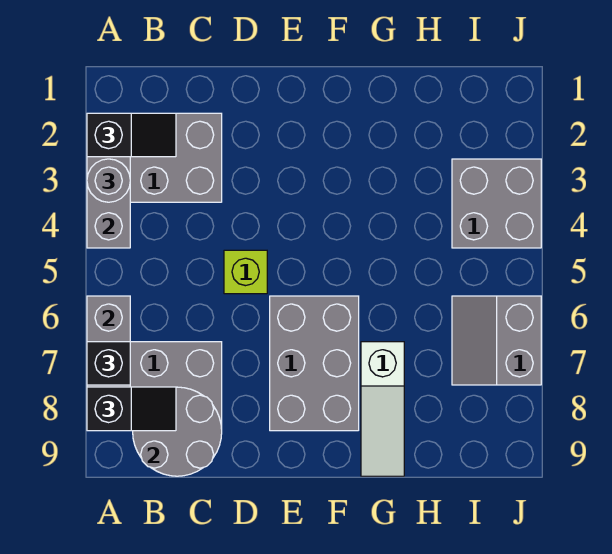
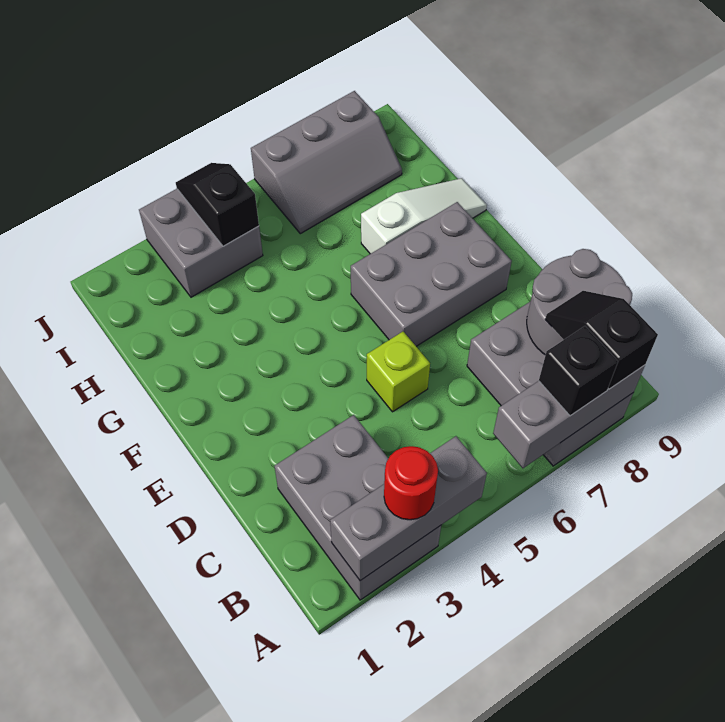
black 1x2 slope [87,113,176,157] -> black 1x2 slope moved to [176,163,259,246]
grey 1x1 round brick [87,159,130,202] -> red 1x1 round brick [384,446,438,520]
grey 2x2 slope [452,296,541,385] -> grey 2x3 slope [251,91,402,234]

